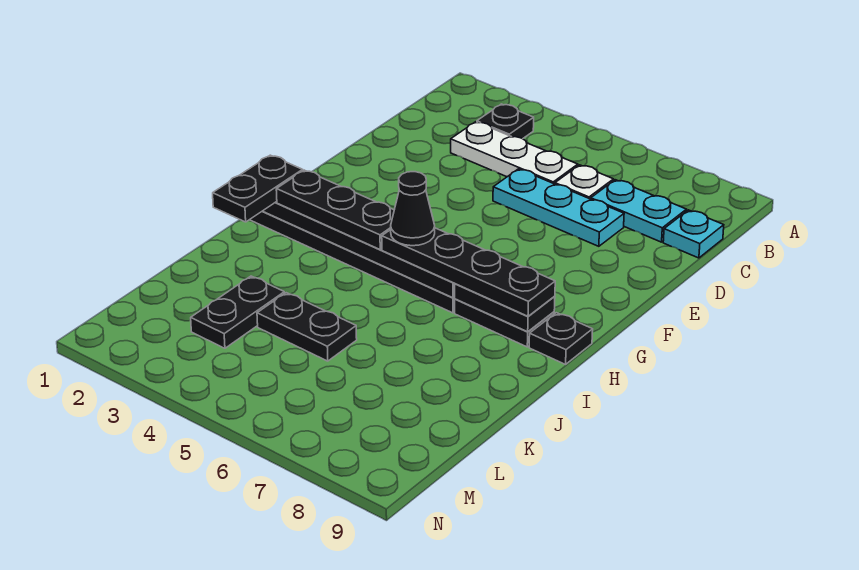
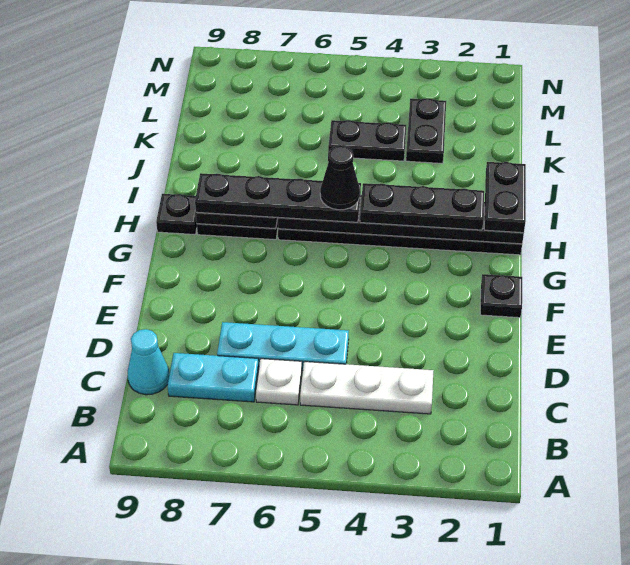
black 1x1 plate [477,104,534,139] -> black 1x1 plate moved to [480,274,522,318]
cyan 1x1 plate [663,210,724,258] -> cyan 1x1 cone [128,329,169,395]

